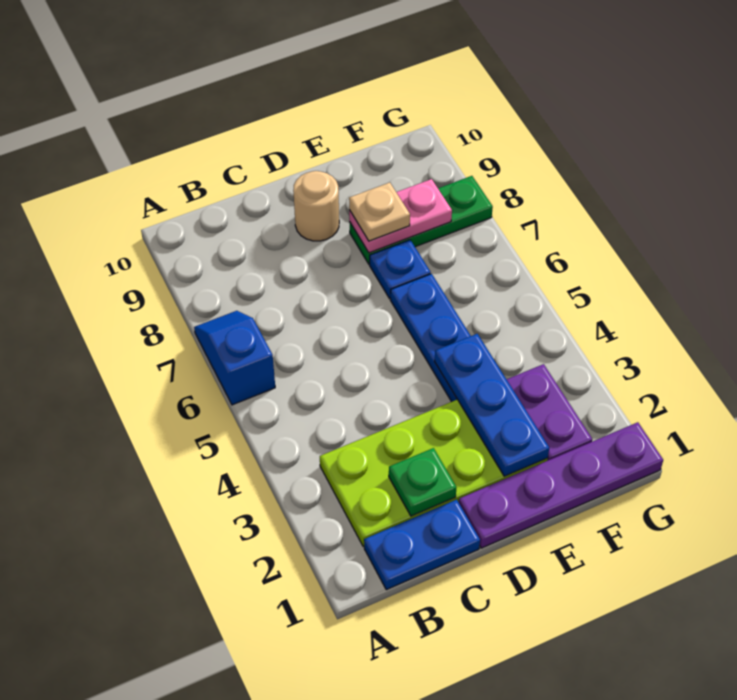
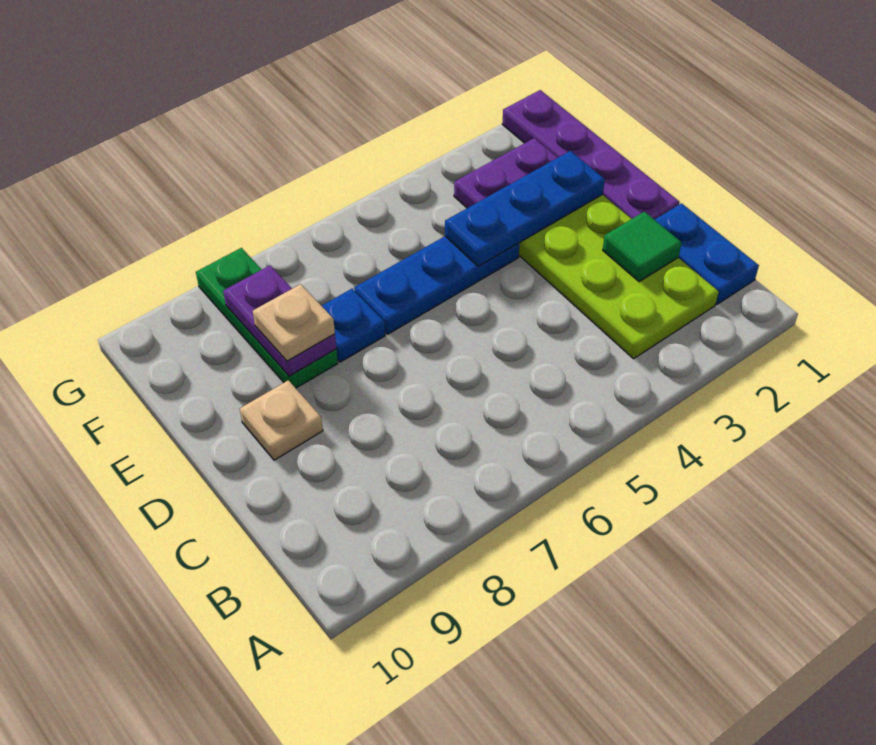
blue 1x2 slope [194,311,275,405] -> none
green 1x1 plate [389,448,457,516] -> green 1x1 tile [603,212,682,282]
tan 1x1 round brick [293,171,339,241] -> tan 1x1 plate [240,380,323,460]
pink 1x2 plate [349,179,452,253] -> purple 1x2 plate [223,266,336,376]

